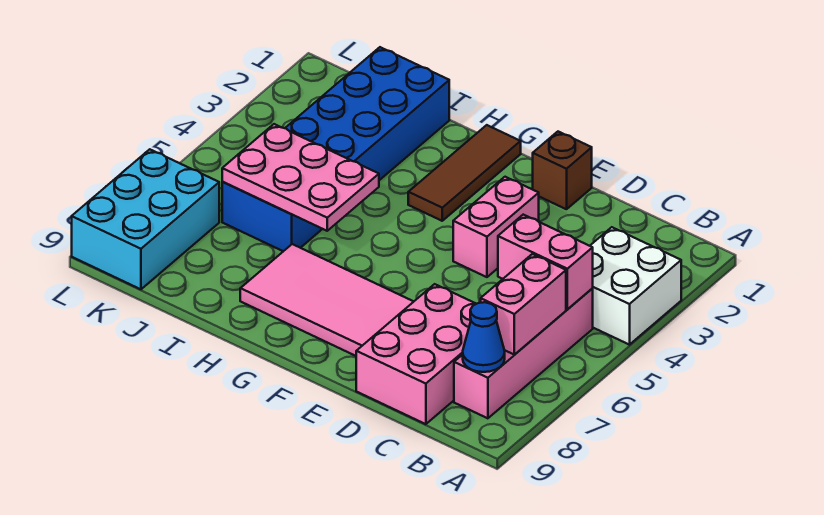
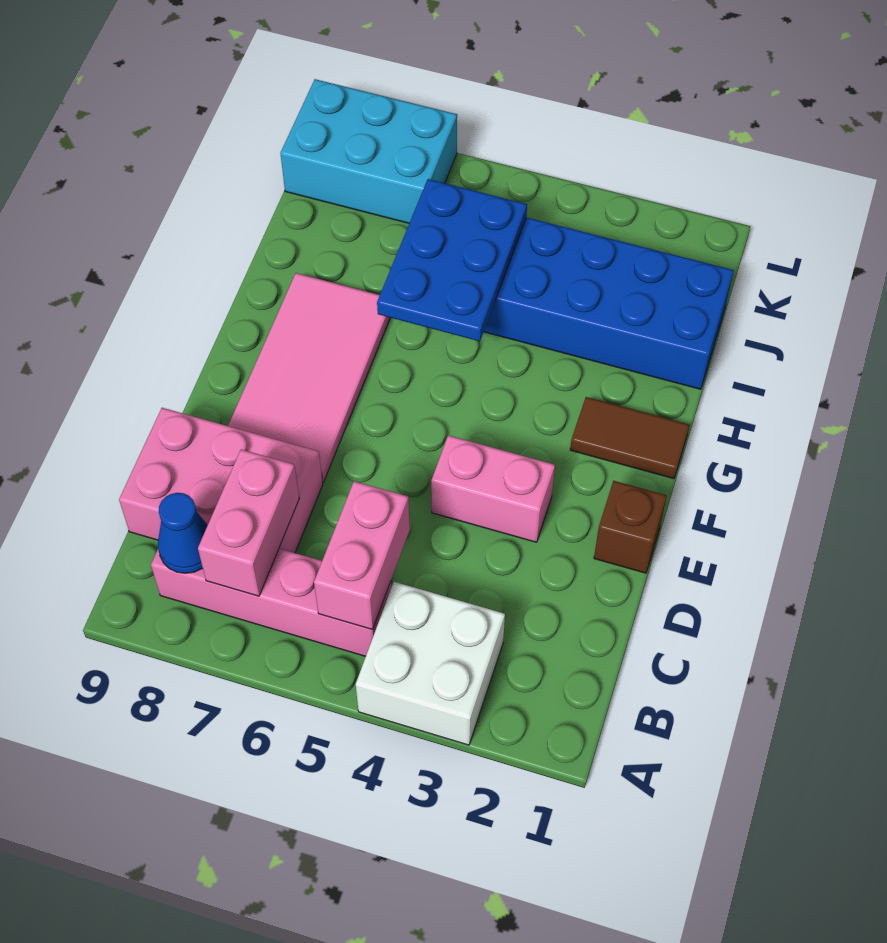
pink 1x2 brick [481,254,566,355] -> pink 1x2 brick turned to [198,449,299,596]
brown 1x3 tile [408,125,521,221] -> brown 1x2 tile [570,397,689,479]
pink 2x3 plate [222,124,379,231] -> blue 2x3 plate [377,179,527,341]

